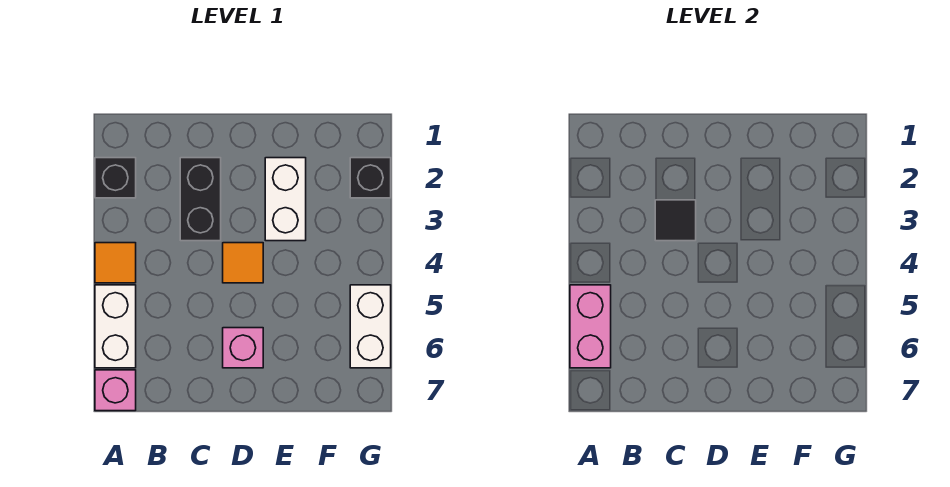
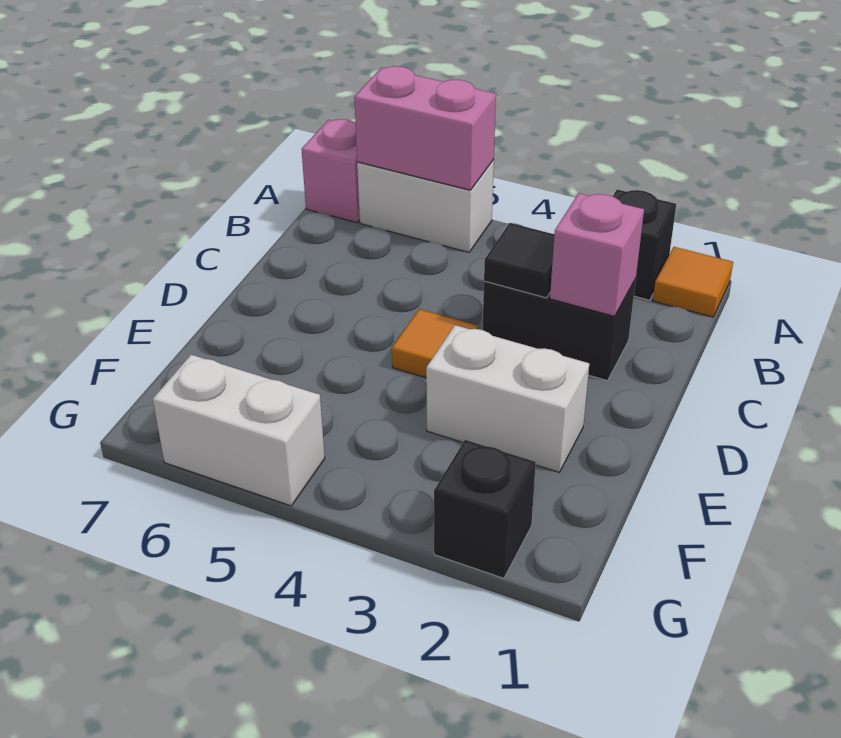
orange 1x1 tile [95,243,136,283] -> orange 1x1 tile moved to [653,247,733,317]
pink 1x1 brick [223,328,263,368] -> pink 1x1 brick moved to [550,193,644,316]

